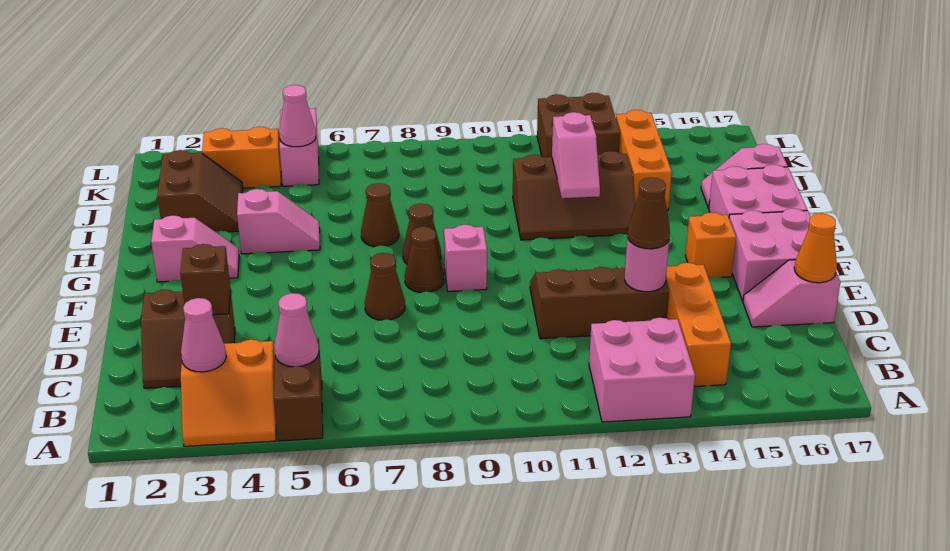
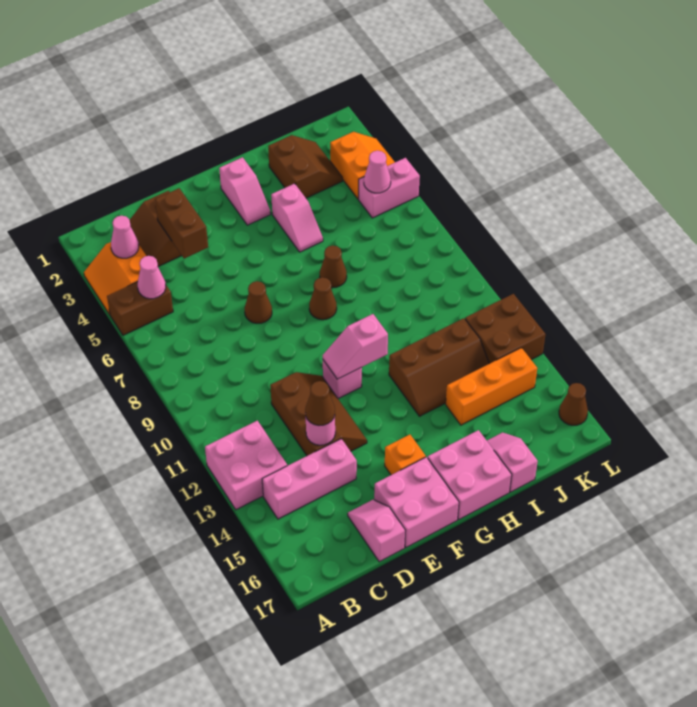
orange 1x3 brick [666,263,731,387] -> pink 1x3 brick [262,439,357,519]
brown 1x1 brick [180,244,230,315] -> brown 1x2 brick [155,188,208,259]
orange 1x1 cone [794,213,837,283] -> none
brown 1x1 cone [405,227,444,293] -> brown 1x1 cone moved to [559,383,588,425]
pink 1x1 brick [444,225,487,292] -> pink 1x1 brick moved to [323,360,362,399]
brown 2x3 slope [513,151,635,240] -> brown 2x3 slope turned to [389,318,489,416]
pink 1x2 slope [552,112,600,198] -> pink 1x2 slope moved to [323,314,388,379]
brown 2x2 slope [157,150,243,232] -> brown 2x2 slope turned to [268,135,343,198]

